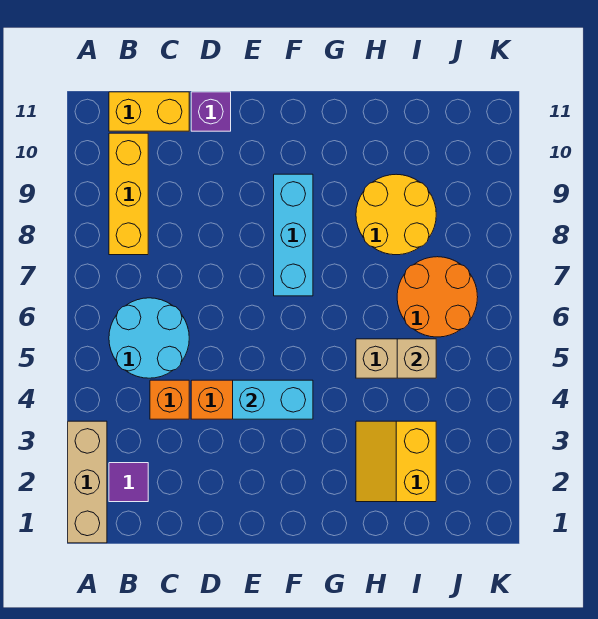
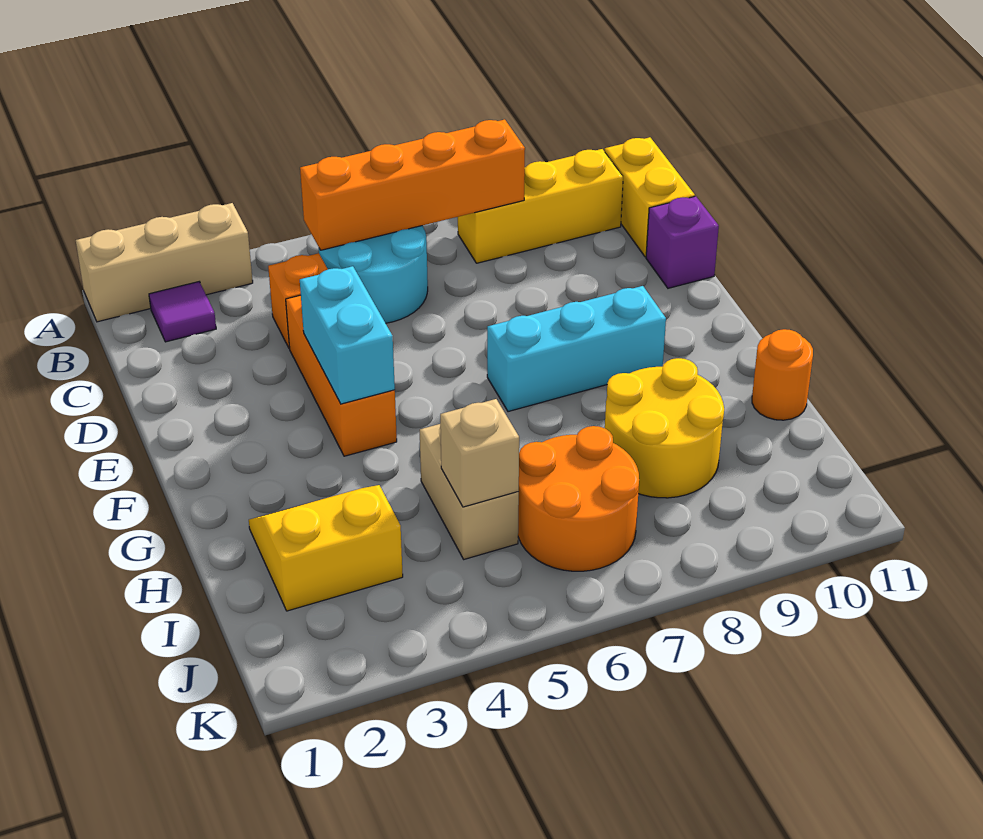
none -> orange 1x4 brick [300,119,525,250]
none -> orange 1x1 round brick [752,329,813,420]

